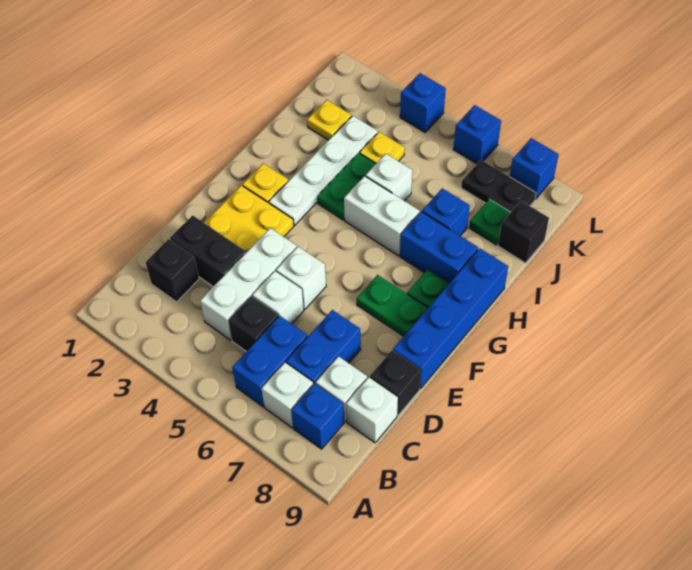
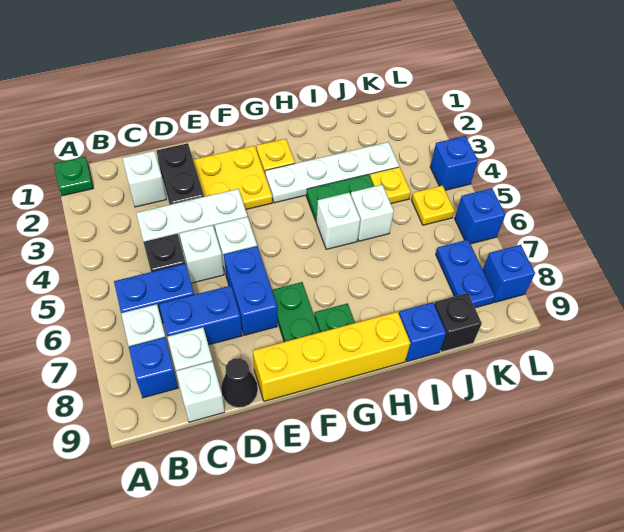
black 1x1 brick [145,239,199,302] -> white 1x1 brick [122,151,166,207]
black 1x1 brick [370,351,421,415] -> black 1x1 cone [221,358,258,408]
blue 1x4 brick [393,249,508,389] -> yellow 1x4 brick [253,312,410,401]
white 1x2 brick [344,176,420,256] -> white 1x1 brick [316,193,360,249]
blue 1x2 brick [400,212,478,283] -> blue 1x2 brick moved to [224,246,277,335]
blue 1x1 brick [422,188,470,236] -> blue 1x1 brick moved to [399,302,446,361]
yellow 1x1 plate [307,100,352,140] -> yellow 1x1 plate moved to [411,185,454,225]
green 1x1 plate [469,199,511,245] -> green 1x1 plate moved to [54,157,93,196]
black 1x2 plate [461,160,536,212] -> blue 1x2 plate [436,240,495,308]

